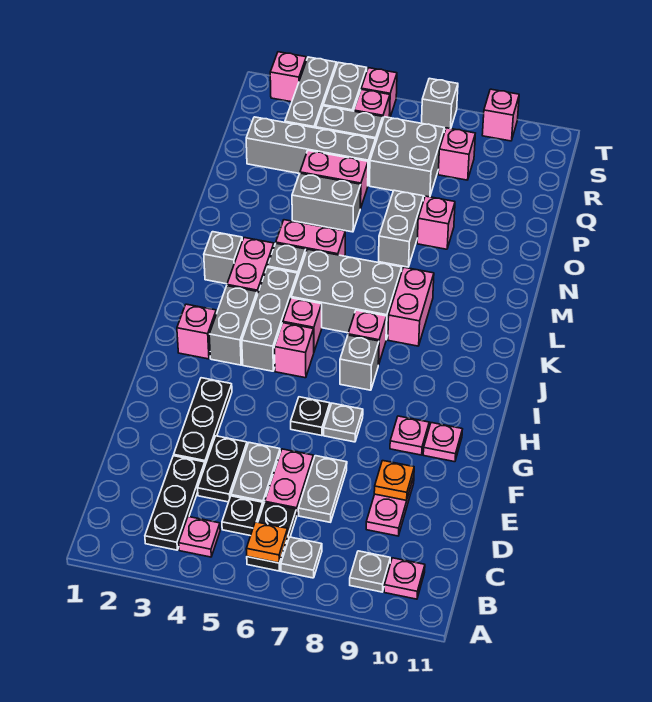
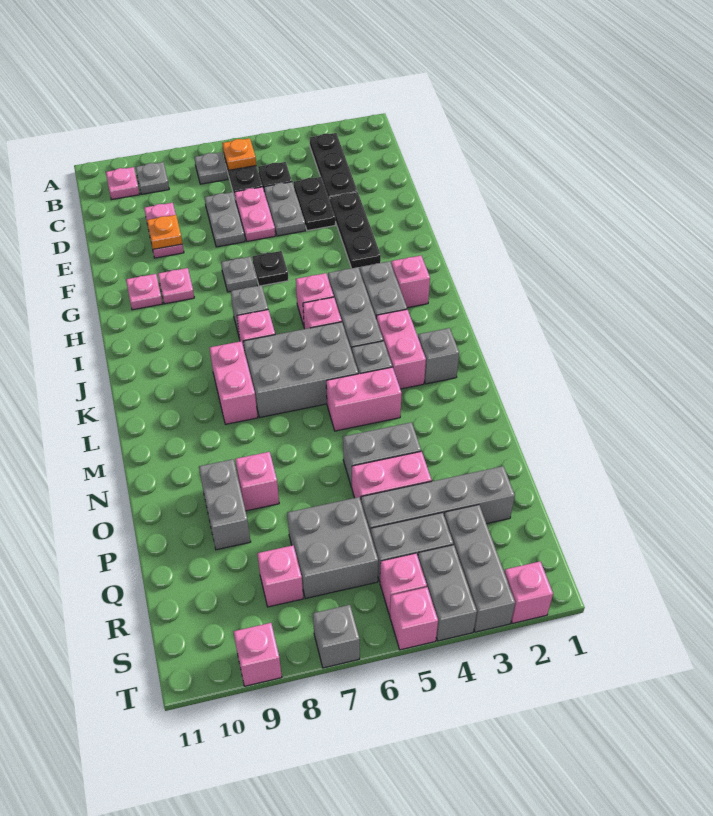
pink 1x1 plate [179,517,220,557] -> none
grey 1x2 brick [379,190,423,267] -> grey 1x2 brick moved to [199,459,251,550]

